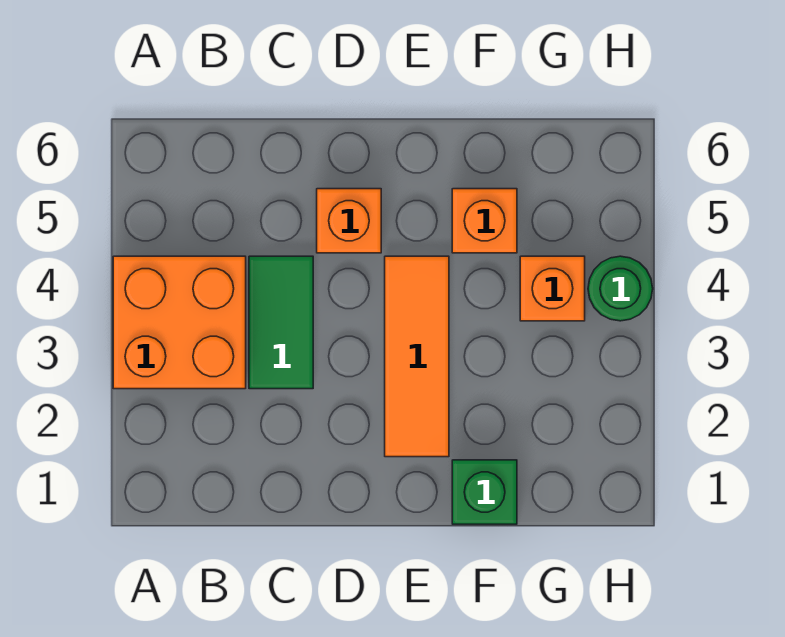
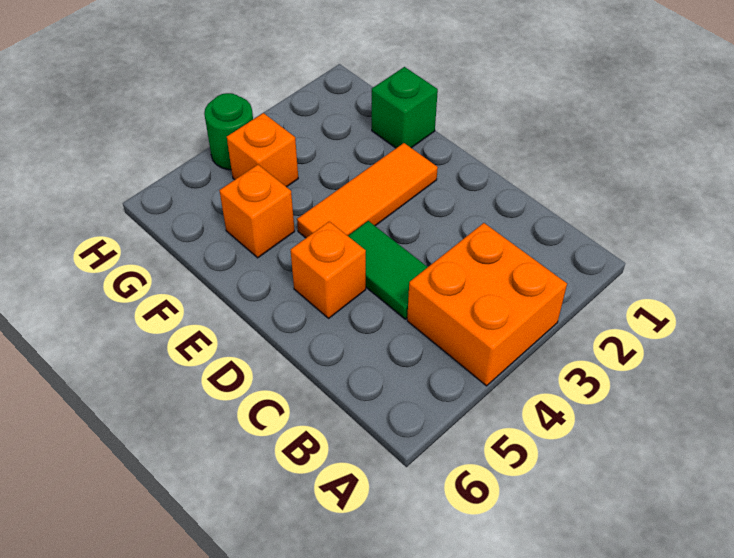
green 1x2 tile [249,256,313,389] -> green 1x2 tile turned to [348,221,427,319]

